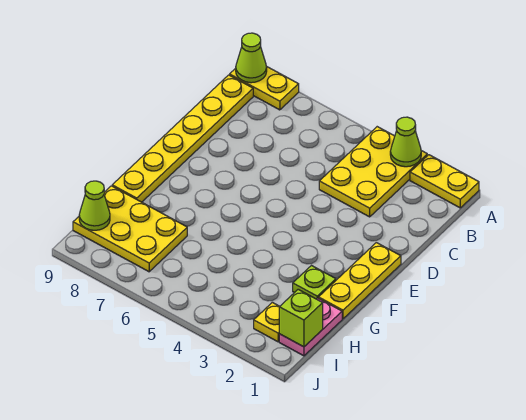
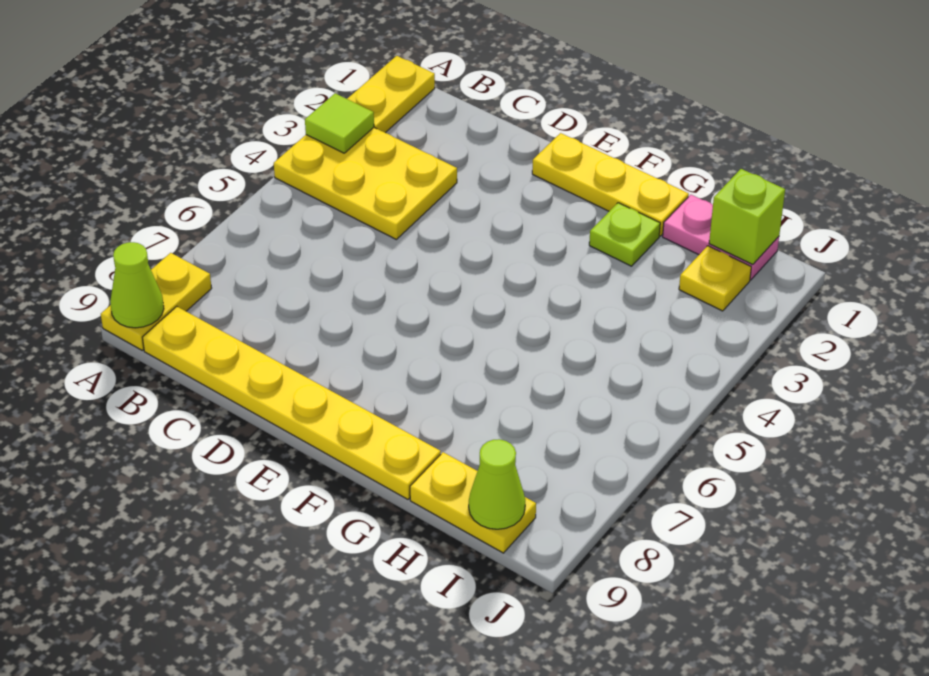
lime 1x1 cone [390,117,421,167] -> lime 1x1 tile [305,93,374,153]
yellow 2x3 plate [73,186,187,272] -> yellow 1x2 plate [410,452,536,553]

